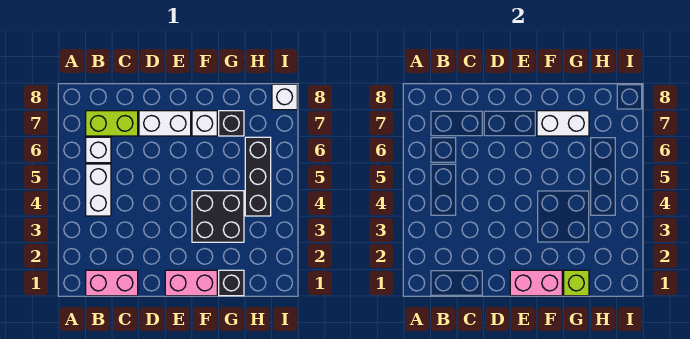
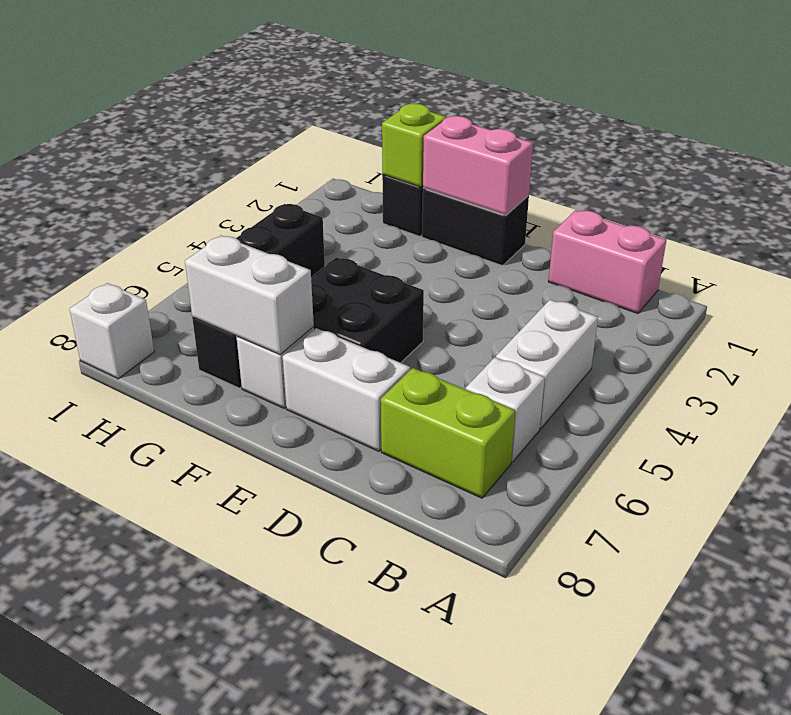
pink 1x2 brick [165,270,217,296] -> black 1x2 brick [422,188,529,266]
black 2x2 brick [192,191,244,242] -> black 2x2 brick moved to [311,257,424,363]

